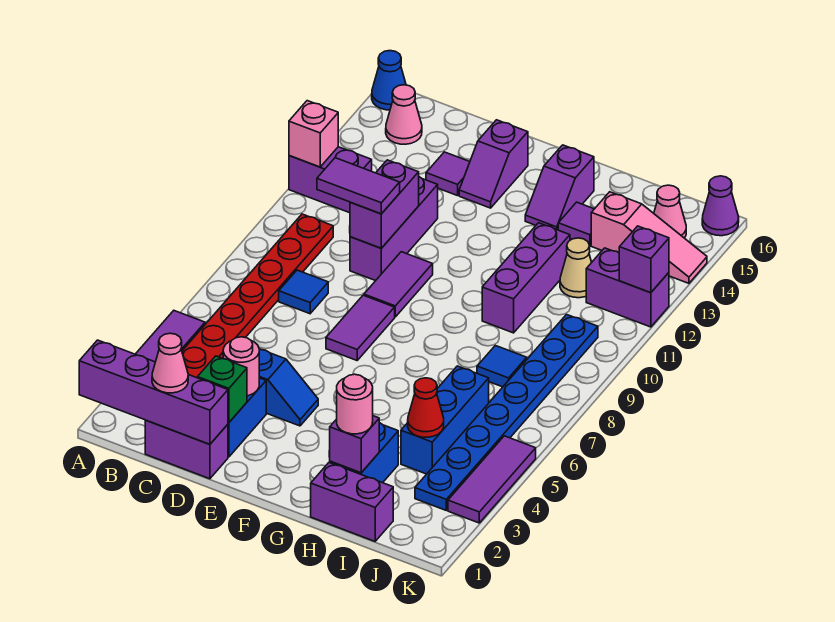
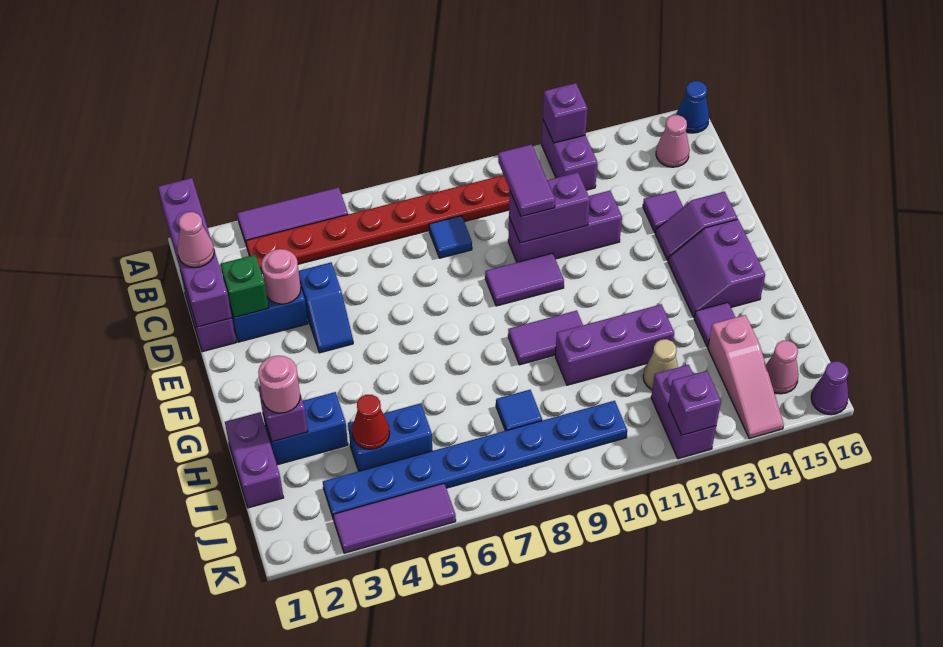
pink 1x1 brick [289,101,338,167] -> purple 1x1 brick [543,83,588,143]
purple 1x2 tile [326,295,395,360] -> purple 1x2 tile moved to [508,310,583,365]
purple 1x2 slope [525,145,594,230] -> purple 2x2 slope [668,219,765,317]
blue 1x3 brick [401,366,489,474] -> blue 1x2 brick [348,403,432,471]

